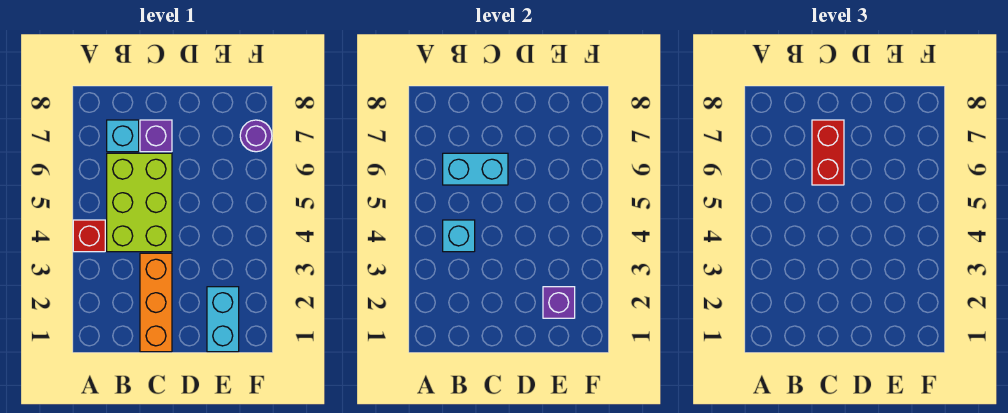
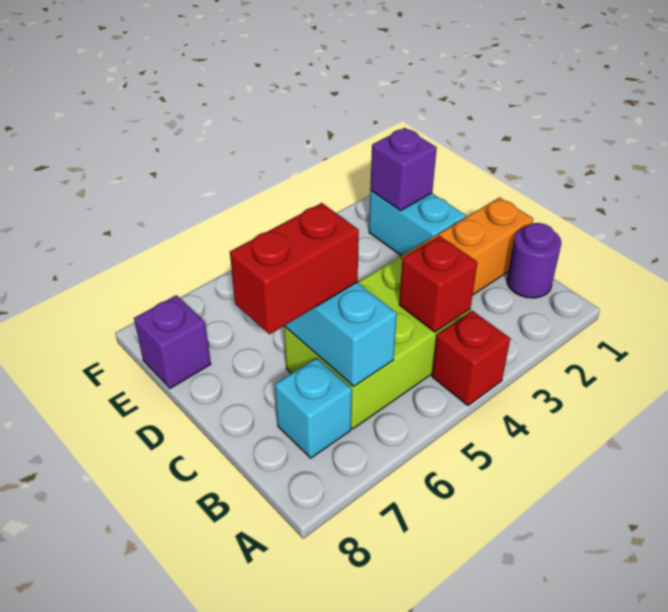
cyan 1x1 brick [443,220,475,252] -> red 1x1 brick [399,236,477,332]
purple 1x1 brick [140,120,172,152] -> purple 1x1 brick moved to [134,295,211,388]
cyan 1x2 brick [207,287,239,352] -> cyan 1x2 brick turned to [369,191,466,256]
purple 1x1 round brick [240,120,272,152] -> purple 1x1 round brick moved to [507,223,561,298]

